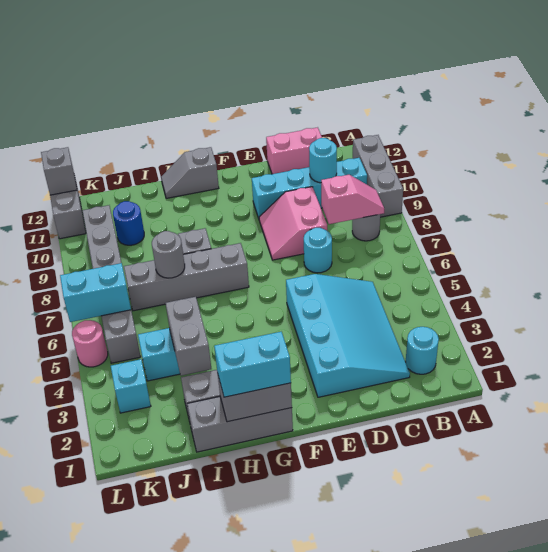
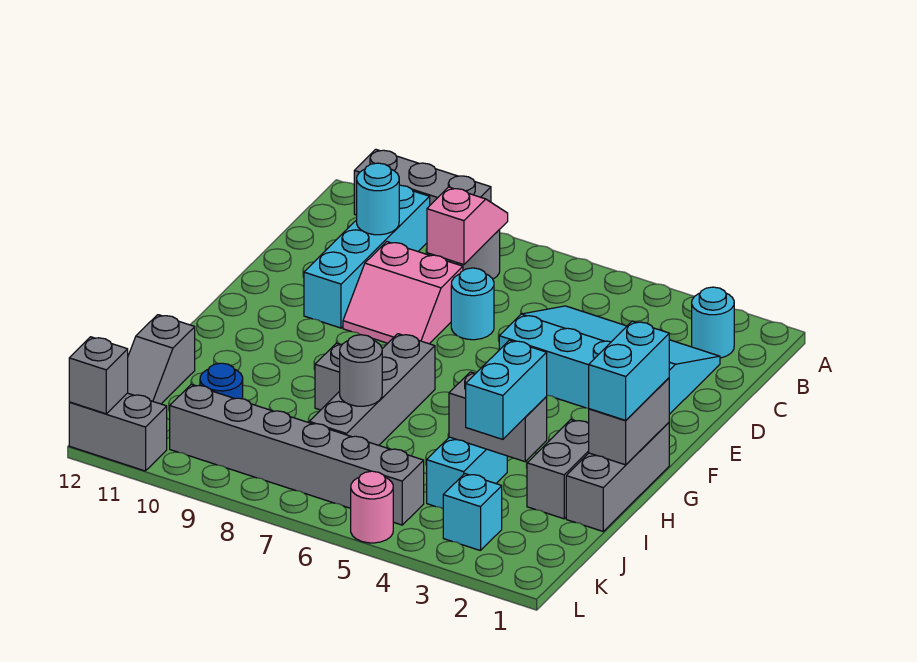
pink 1x2 brick [266,127,322,174] -> none
grey 1x2 slope [161,147,219,198] -> grey 1x2 slope moved to [128,315,195,404]
cyan 1x2 brick [60,263,131,322] -> cyan 1x2 brick moved to [466,340,547,439]

